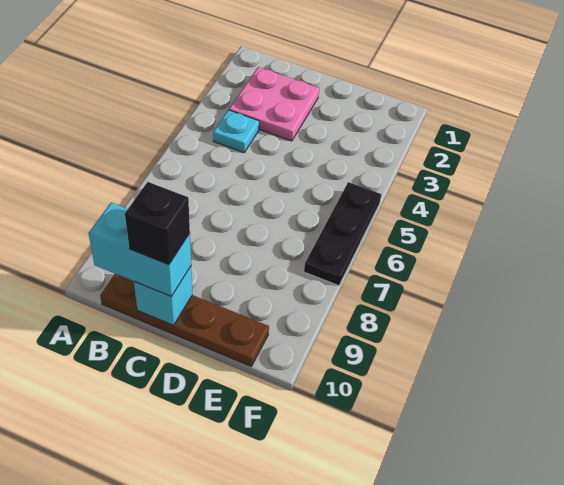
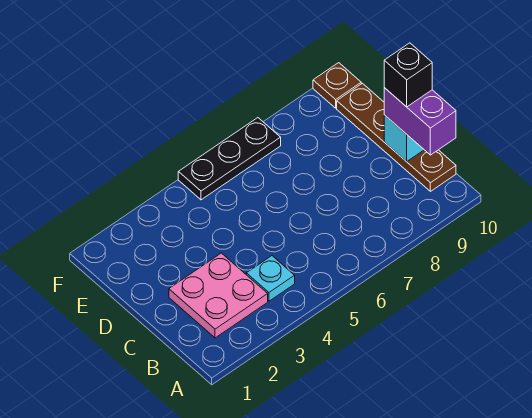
cyan 1x2 brick [89,202,191,296] -> purple 1x2 brick [384,88,456,155]
none -> brown 1x1 plate [313,63,361,108]

